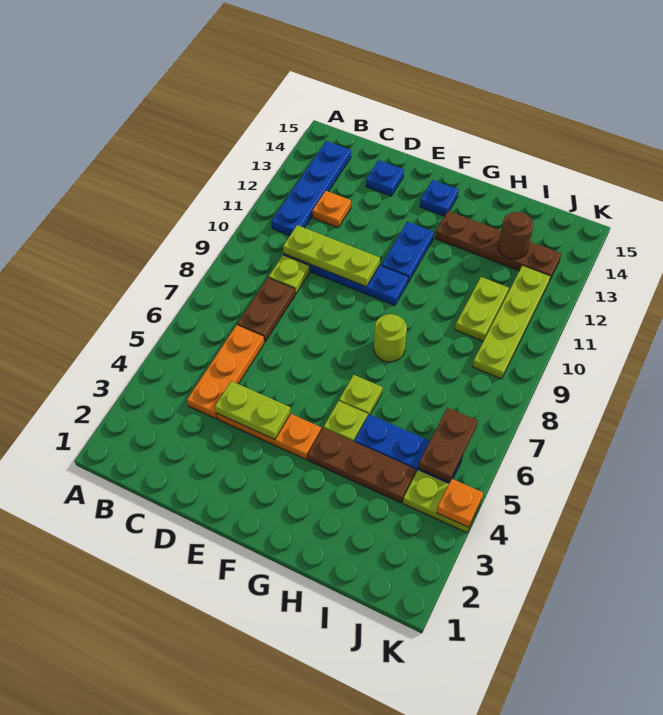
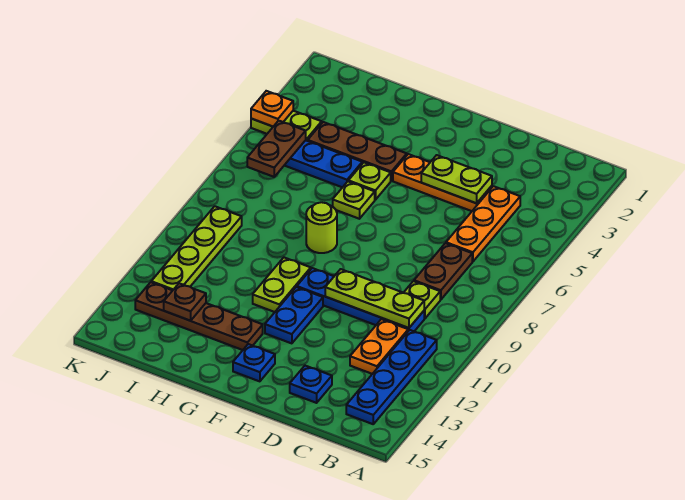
orange 1x1 plate [312,191,351,228] -> orange 1x2 plate [350,319,408,374]
lime 1x2 plate [455,277,509,341] -> lime 1x2 plate moved to [253,258,311,312]
brown 1x1 round brick [498,212,533,259] -> brown 1x1 plate [164,283,206,321]

